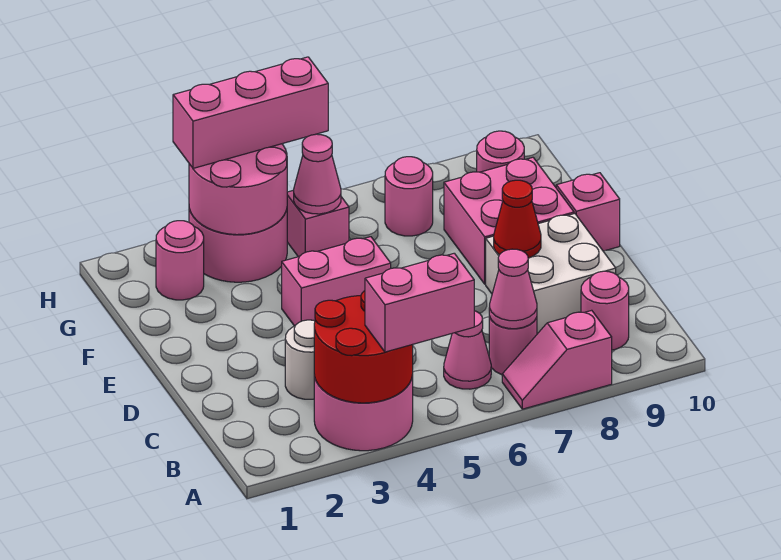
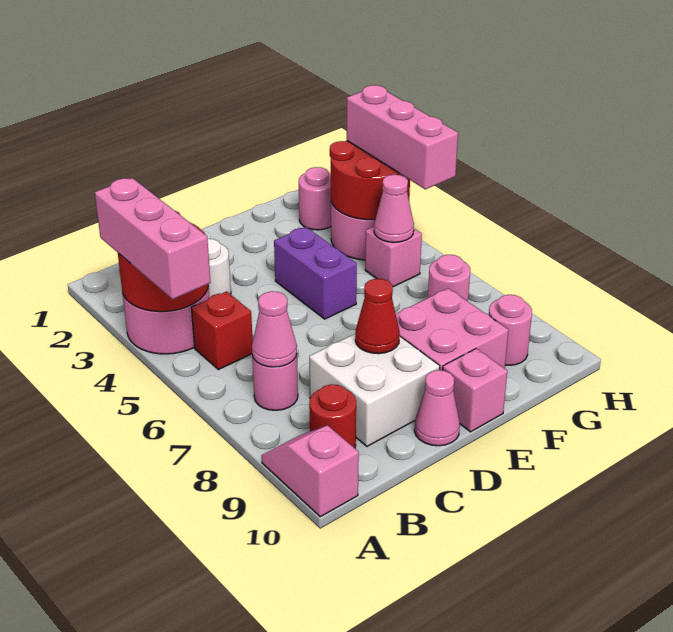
pink 1x2 brick [365,253,474,352] -> pink 1x3 brick [95,178,211,299]
pink 1x2 slope [502,310,612,409] -> pink 1x2 slope moved to [262,425,359,517]
none -> red 1x1 brick [191,291,253,370]
pink 1x1 cone [444,311,491,389] -> pink 1x1 cone moved to [414,370,460,446]
pink 1x1 round brick [581,271,629,350] -> red 1x1 round brick [309,384,356,448]
pink 1x2 brick [282,237,391,326] -> purple 1x2 brick [274,227,357,319]
pink 2x2 round brick [189,144,287,235] -> red 2x2 round brick [330,141,410,220]

